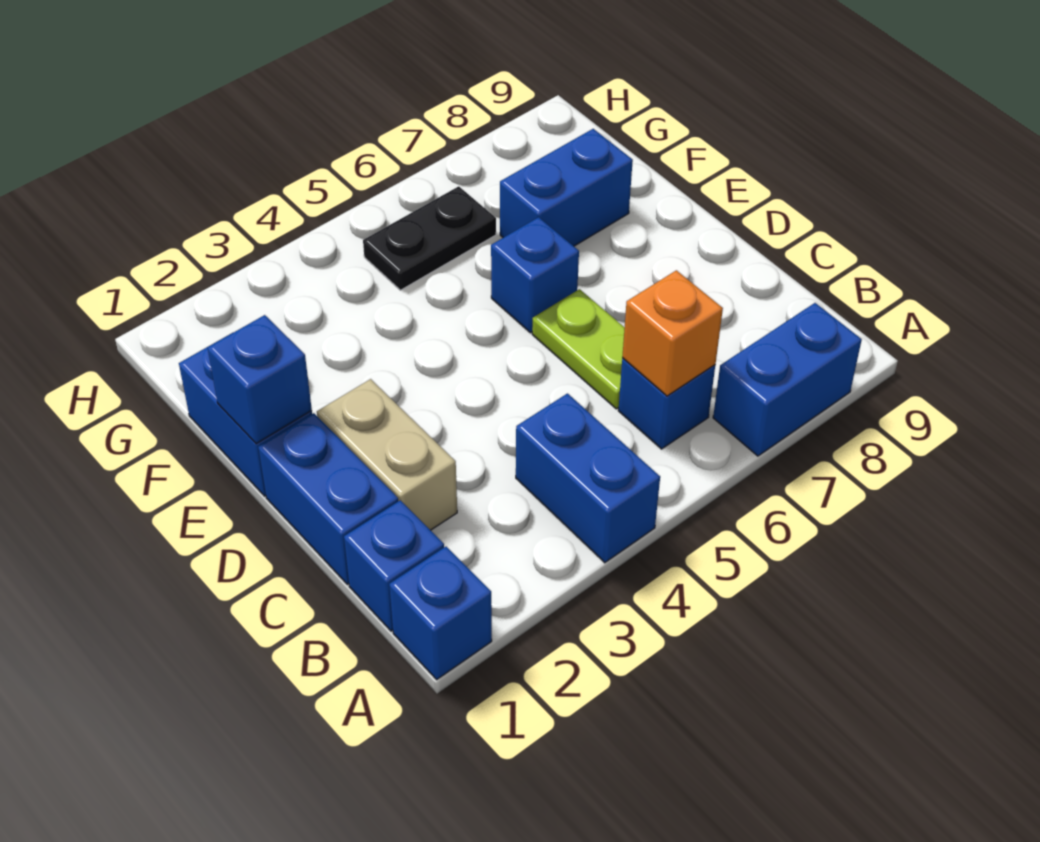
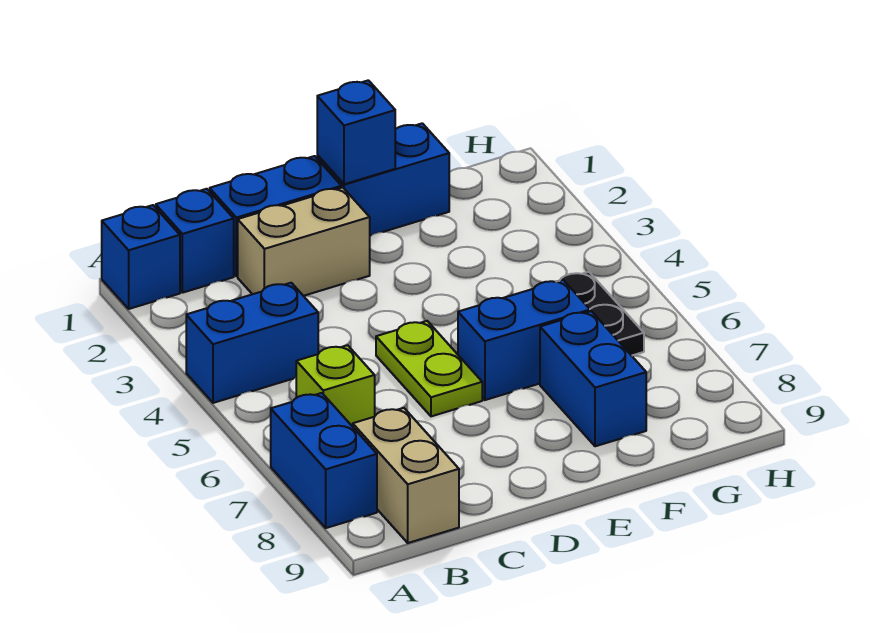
blue 1x1 brick [618,358,715,449] -> lime 1x1 brick [296,345,375,427]
orange 1x1 brick [622,270,723,396] -> none
none -> tan 1x2 brick [353,408,459,543]
lime 1x2 plate [532,289,625,409] -> lime 1x2 plate turned to [376,321,482,416]
blue 1x1 brick [491,217,579,333] -> blue 1x2 brick [458,280,590,400]

